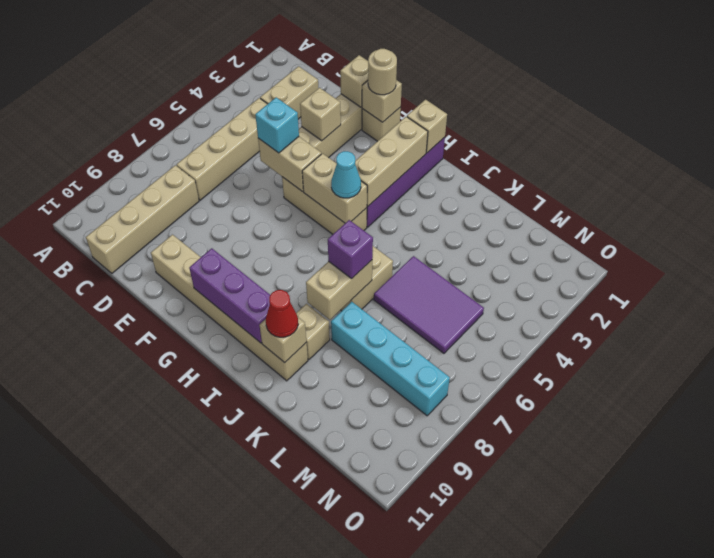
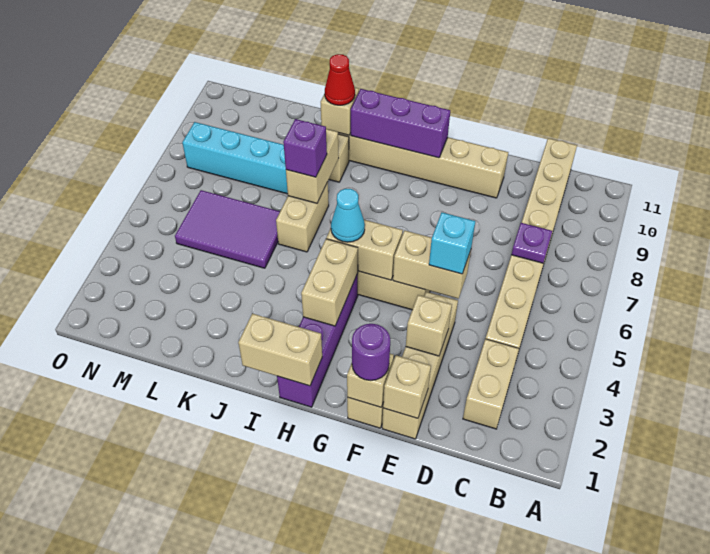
none -> purple 1x1 plate [511,223,552,263]
tan 1x1 round brick [368,49,397,95] -> purple 1x1 round brick [352,324,390,380]
tan 1x1 brick [407,100,447,153] -> tan 1x2 brick [238,314,322,386]
tan 1x3 brick [355,117,428,206] -> tan 1x2 brick [301,239,358,326]

